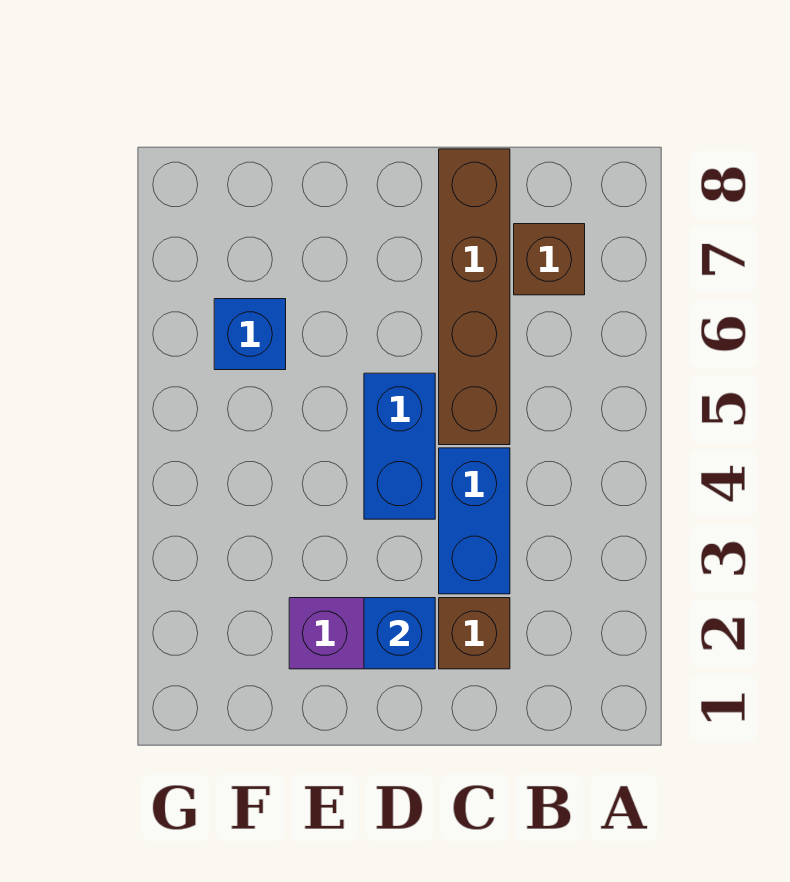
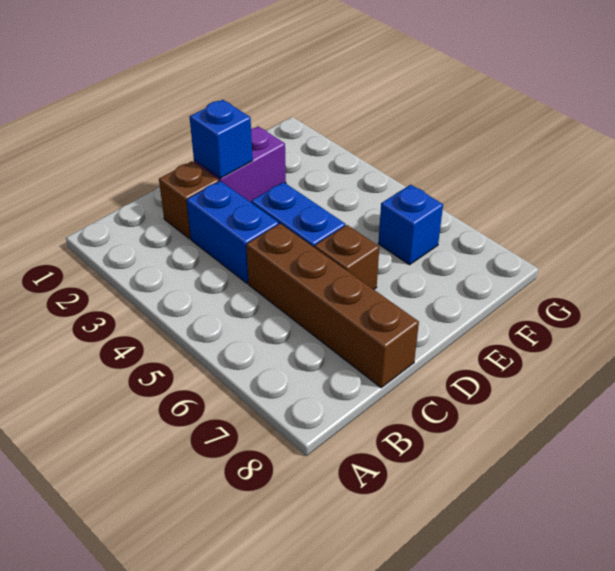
brown 1x1 brick [514,224,585,295] -> brown 1x1 brick moved to [314,225,379,289]

